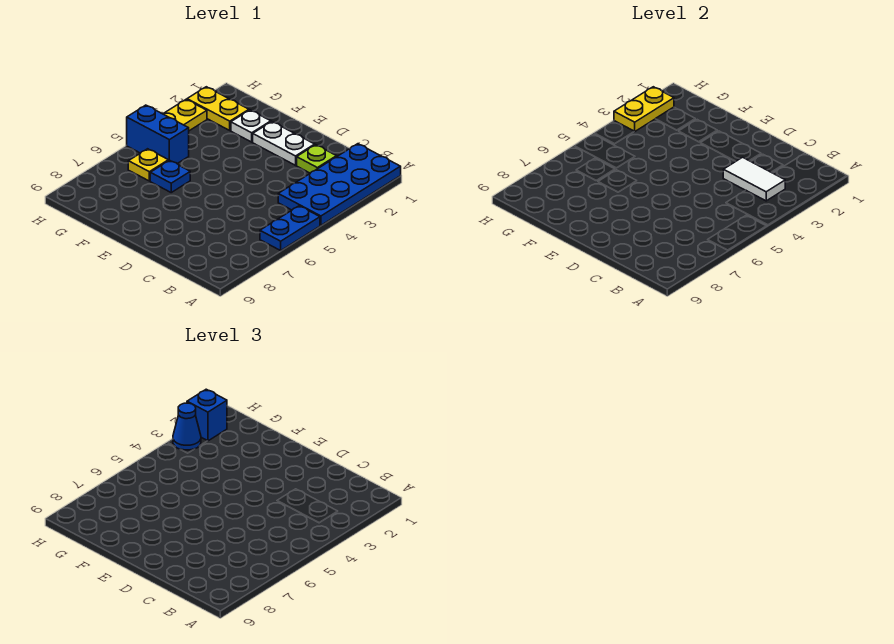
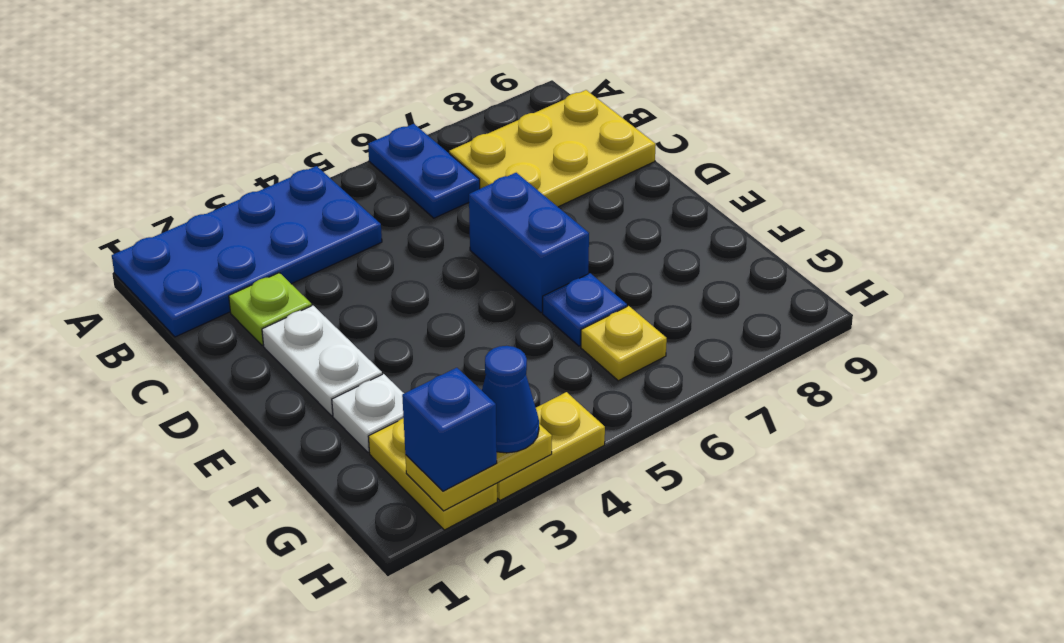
blue 1x2 plate [260,206,320,250] -> blue 1x2 plate turned to [368,124,480,218]
white 1x2 tile [723,157,785,201] -> none
none -> yellow 2x3 plate [449,90,656,207]
blue 1x2 brick [127,105,189,164] -> blue 1x2 brick moved to [469,173,589,313]

